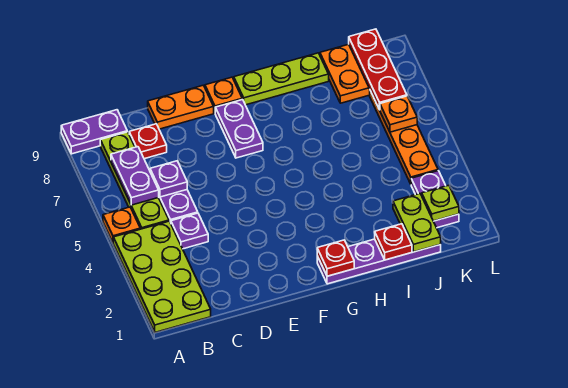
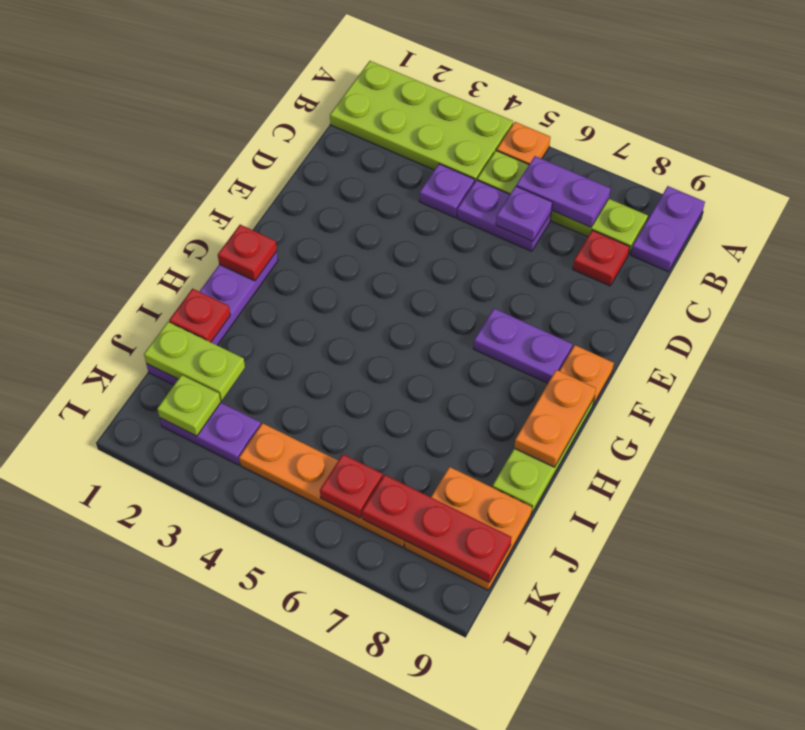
orange 1x2 plate [148,85,214,129] -> orange 1x2 plate moved to [514,370,596,467]
orange 1x1 plate [380,96,417,132] -> red 1x1 plate [320,454,383,518]

